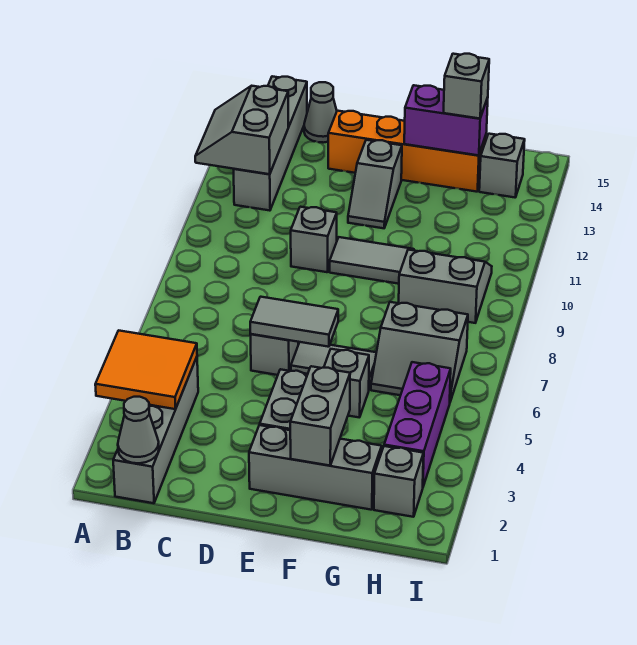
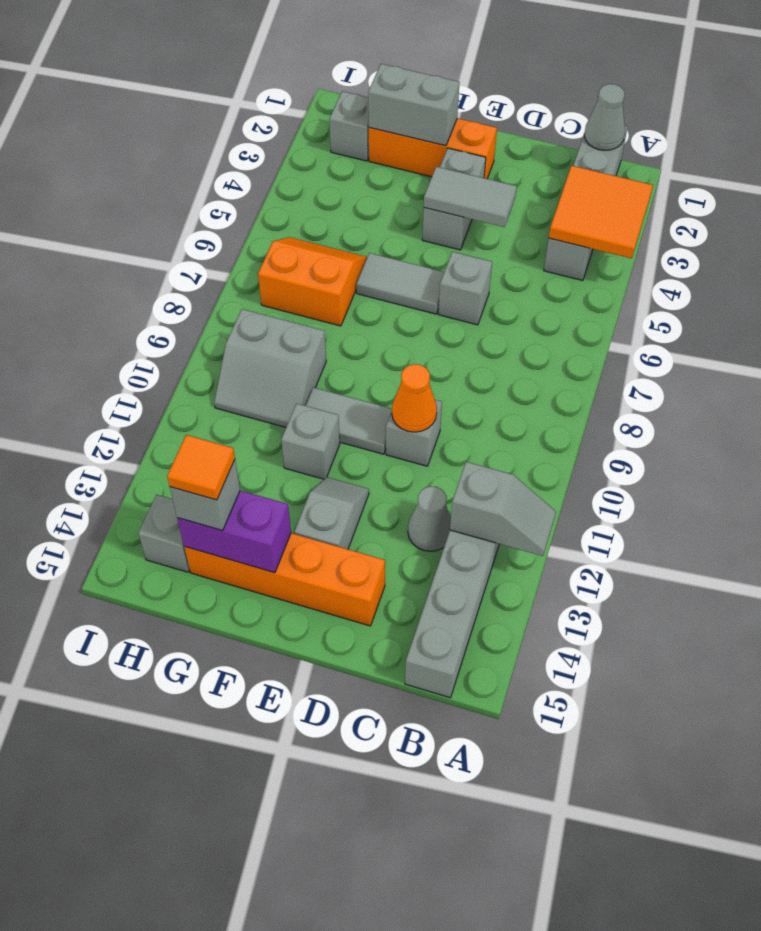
grey 2x2 slope [195,86,288,174] -> grey 1x2 slope [450,462,556,556]
grey 1x1 cone [304,82,337,143] -> grey 1x1 cone moved to [408,486,451,551]
grey 1x2 tile [250,297,338,347] -> grey 1x2 tile moved to [424,167,517,227]
none -> orange 1x1 cone [392,364,437,432]
grey 1x3 brick [249,425,382,510] -> orange 1x3 brick [369,118,497,179]
grey 1x2 brick [290,366,350,466] -> grey 1x2 brick turned to [368,64,460,146]
grey 1x1 brick [324,349,369,417] -> grey 1x1 brick moved to [281,404,340,479]
grey 2x2 slope [371,302,468,402] -> orange 2x2 slope [258,237,367,326]
none -> orange 1x1 tile [167,435,235,500]
purple 1x3 brick [384,362,451,486] -> none

